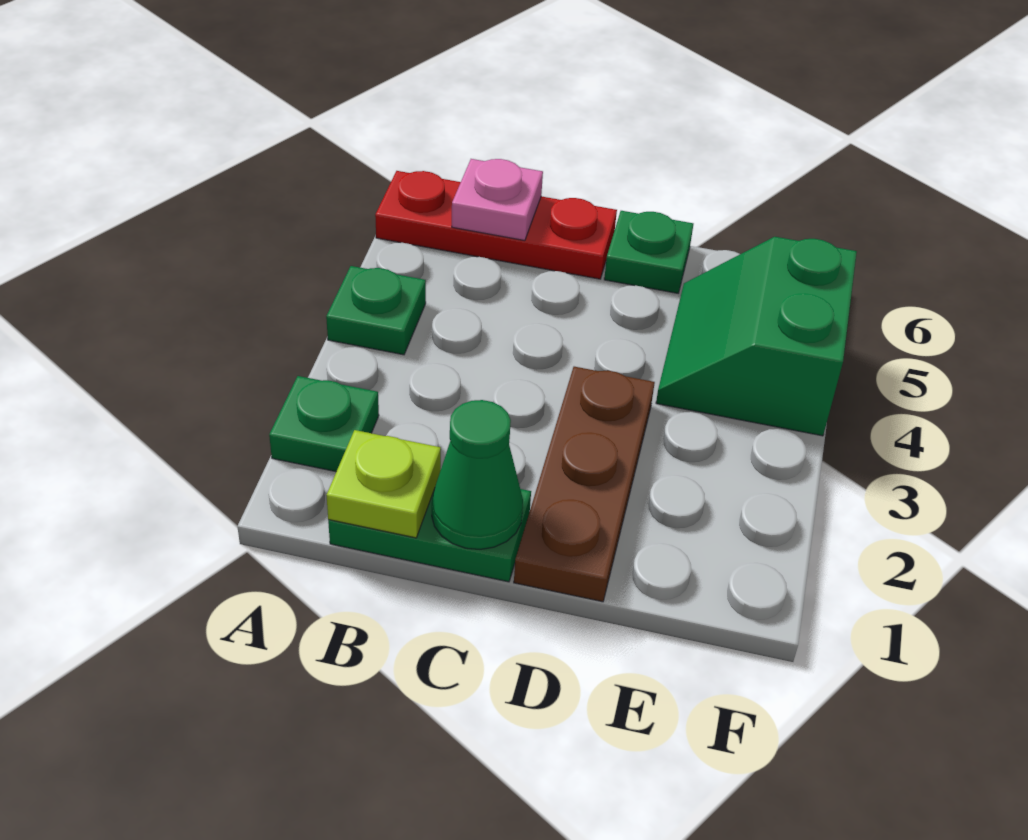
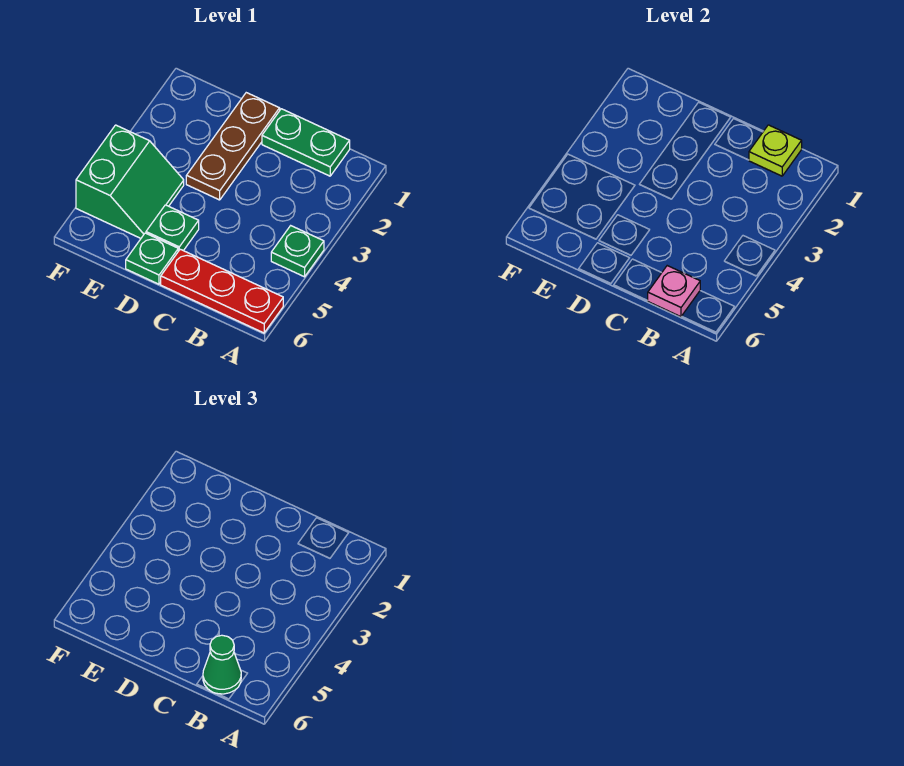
green 1x1 plate [269,376,379,472] -> green 1x1 plate moved to [146,205,199,251]
green 1x1 cone [432,400,523,550] -> green 1x1 cone moved to [203,635,241,694]

